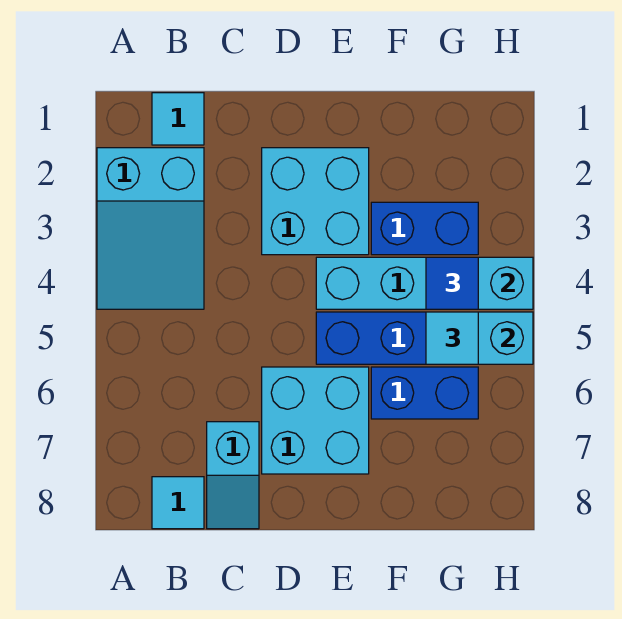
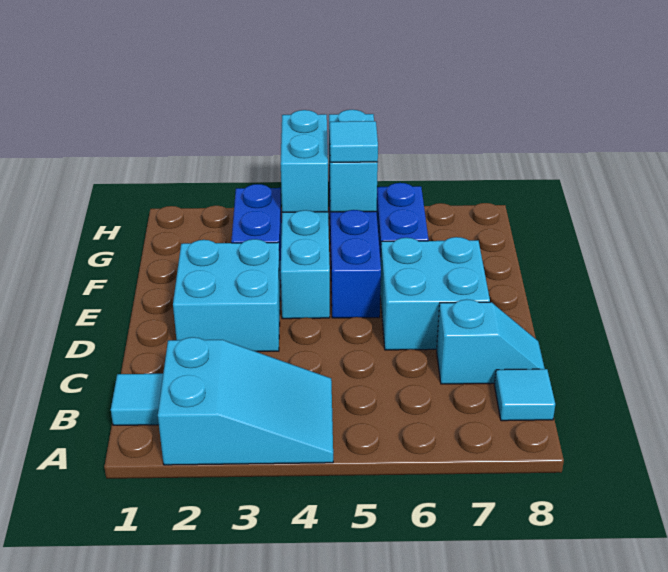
blue 1x1 tile [426,257,478,309] -> none

